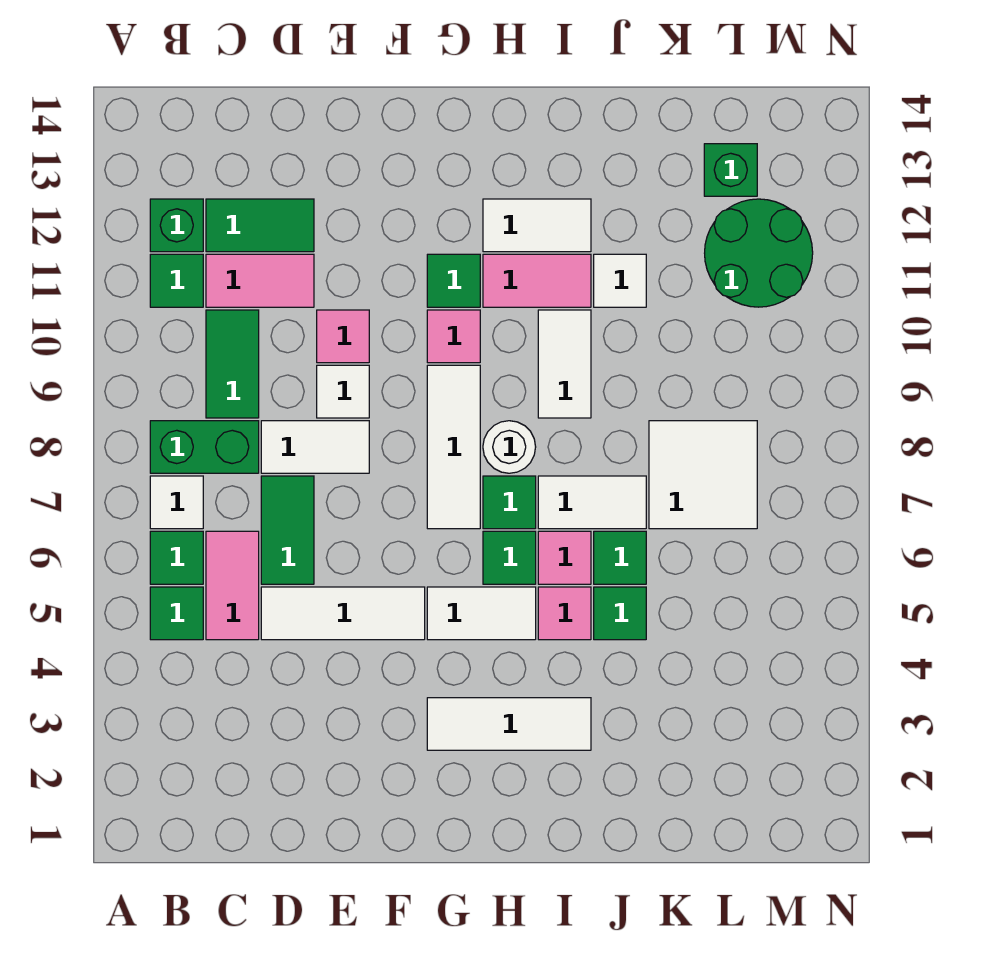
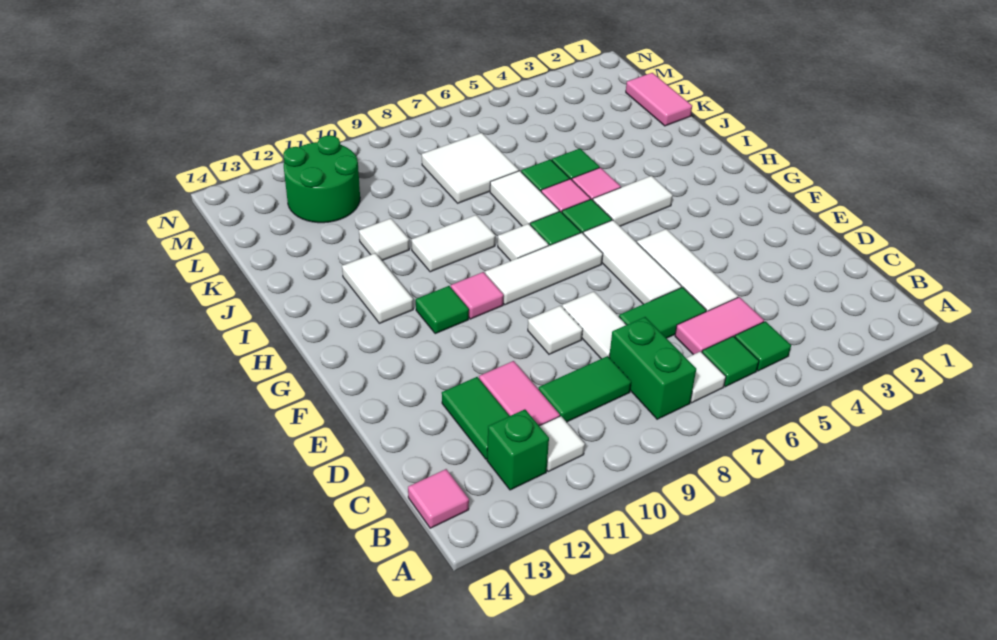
green 1x1 tile [150,254,203,307] -> white 1x1 tile [540,416,585,472]
pink 1x1 tile [317,310,369,363] -> pink 1x1 tile moved to [408,469,469,528]
white 1x3 tile [427,698,591,750] -> white 1x3 tile moved to [583,220,682,304]
white 1x2 tile [427,587,536,640] -> white 1x2 tile turned to [593,176,673,226]
white 1x1 round brick [483,421,536,473] -> white 1x1 tile [498,224,549,261]
pink 1x2 tile [483,254,591,307] -> pink 1x2 tile moved to [626,73,692,126]
green 1x1 brick [704,144,757,196] -> none

